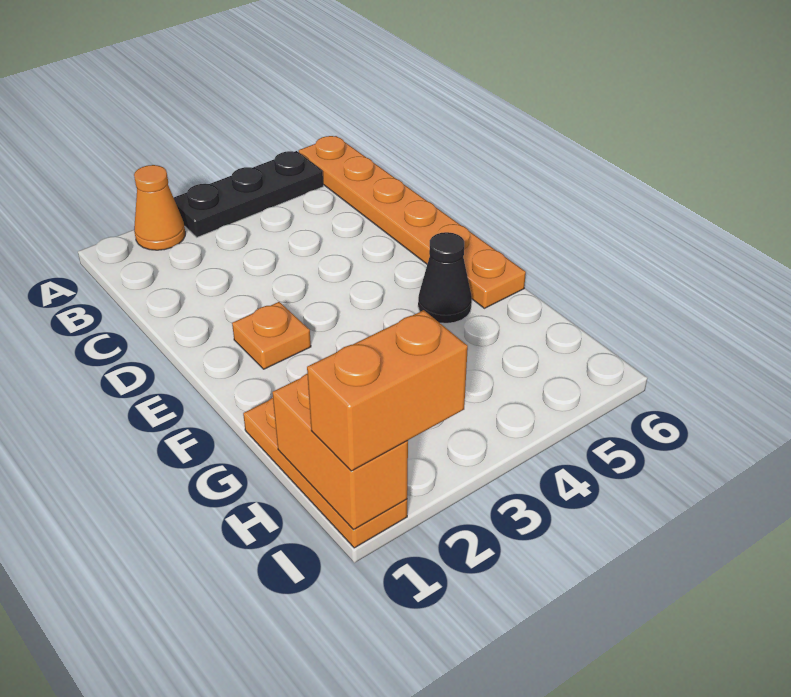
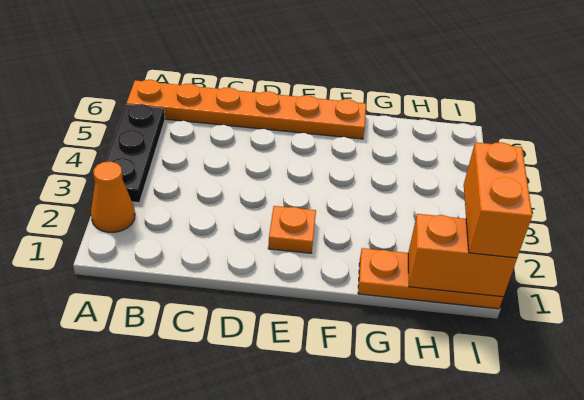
black 1x1 cone [418,232,472,323] -> none

